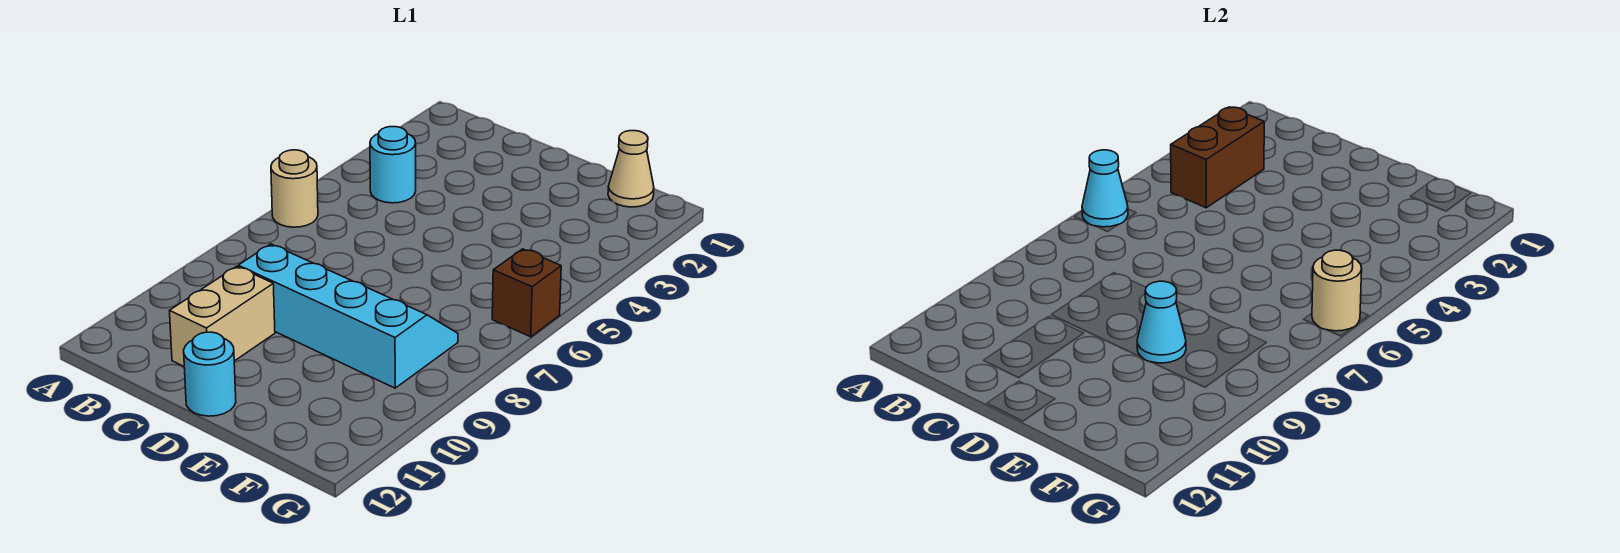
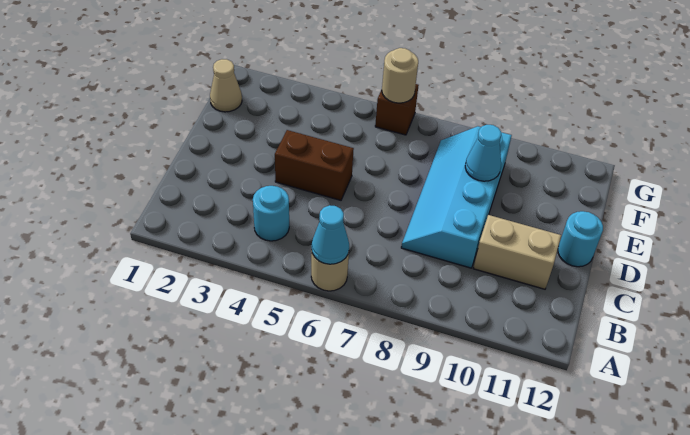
brown 1x2 brick [1171,107,1264,208] -> brown 1x2 brick moved to [275,130,354,200]

